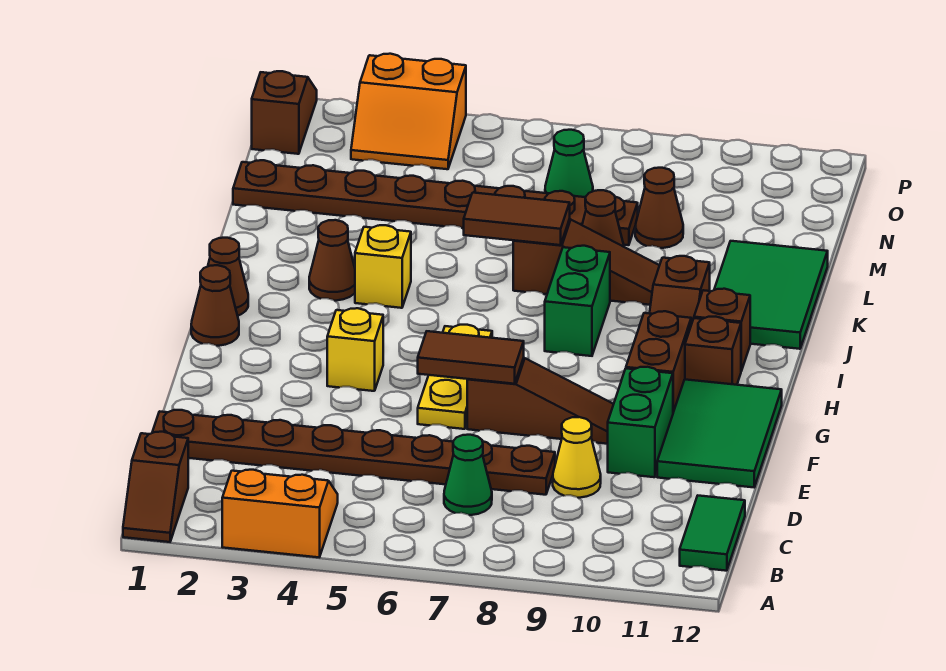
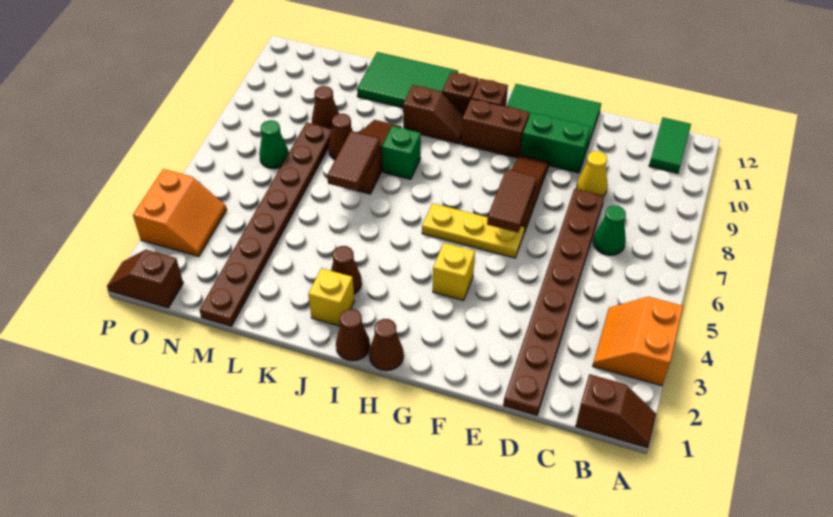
green 1x2 tile [680,496,745,571] -> green 1x2 tile turned to [649,117,691,173]
green 1x2 brick [545,246,610,356] -> green 1x1 brick [382,126,421,179]
yellow 1x1 brick [355,225,411,308] -> yellow 1x1 brick moved to [308,268,354,326]

